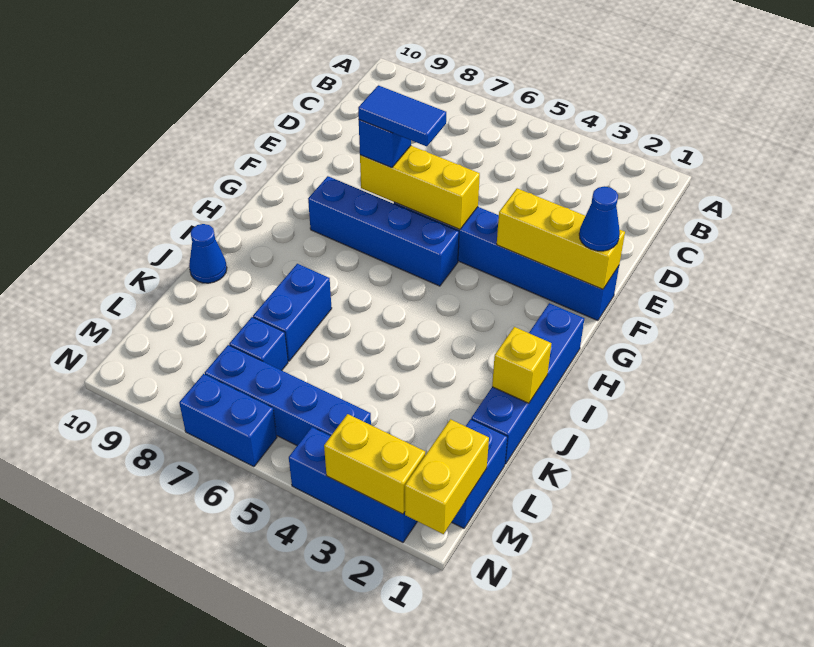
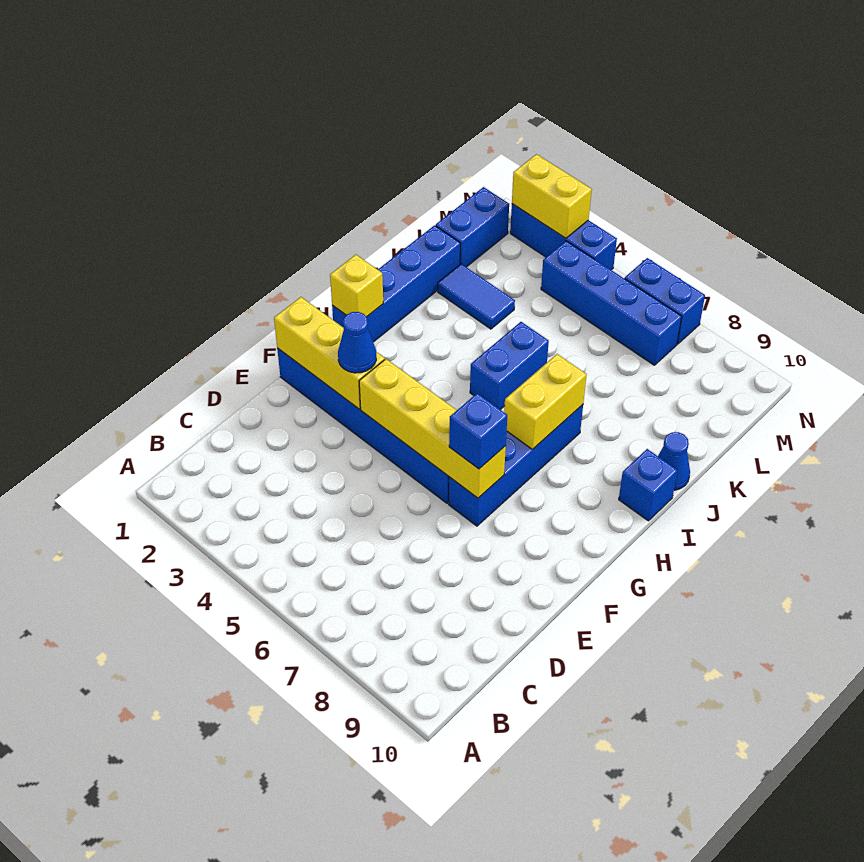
blue 1x1 cone [579,186,620,251] -> blue 1x1 cone moved to [338,312,376,373]
yellow 1x3 brick [360,146,480,230] -> yellow 1x4 brick [359,359,506,498]
blue 1x2 tile [358,85,446,146] -> blue 1x2 tile moved to [438,264,515,329]
blue 1x4 brick [308,176,459,286] -> blue 1x4 brick turned to [449,405,583,526]
yellow 1x1 brick [492,327,551,403] -> yellow 1x1 brick moved to [330,255,383,317]
blue 1x2 brick [253,264,332,361] -> blue 1x2 brick moved to [470,322,549,410]
blue 1x1 brick [229,317,288,370] -> blue 1x1 brick moved to [619,449,677,521]
yellow 1x2 brick [405,419,489,534] -> yellow 1x2 brick moved to [504,354,587,449]

